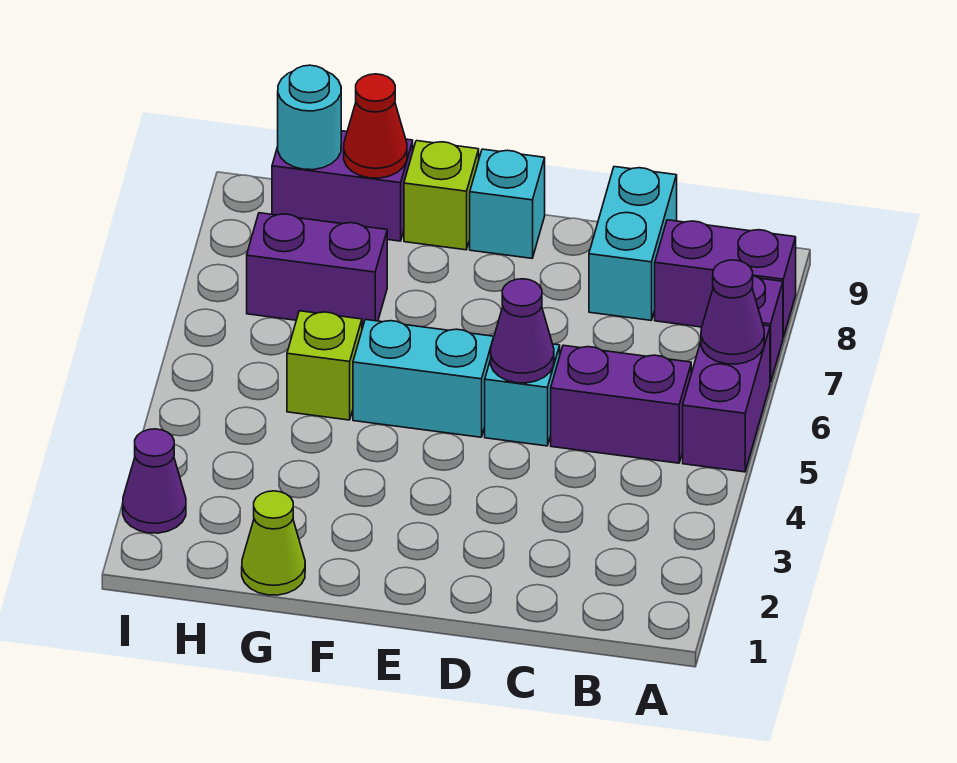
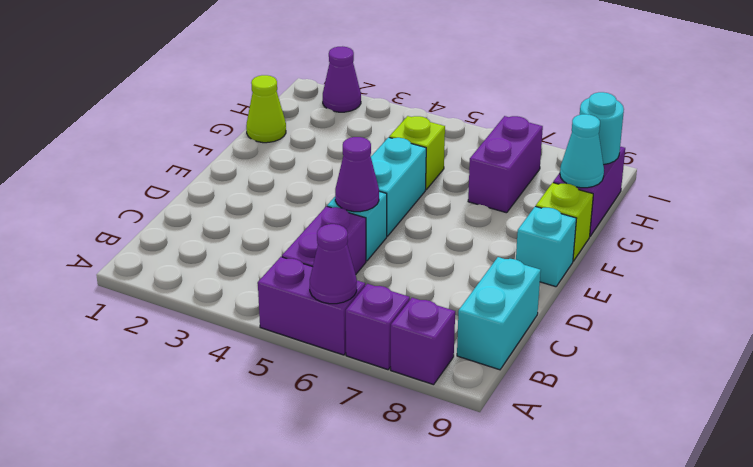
purple 1x2 brick [655,220,796,337] -> purple 1x1 brick [391,298,455,385]
cyan 1x2 brick [589,167,677,320] -> cyan 1x2 brick turned to [457,257,541,370]
red 1x1 cone [344,74,407,178] -> cyan 1x1 cone [560,114,604,188]

